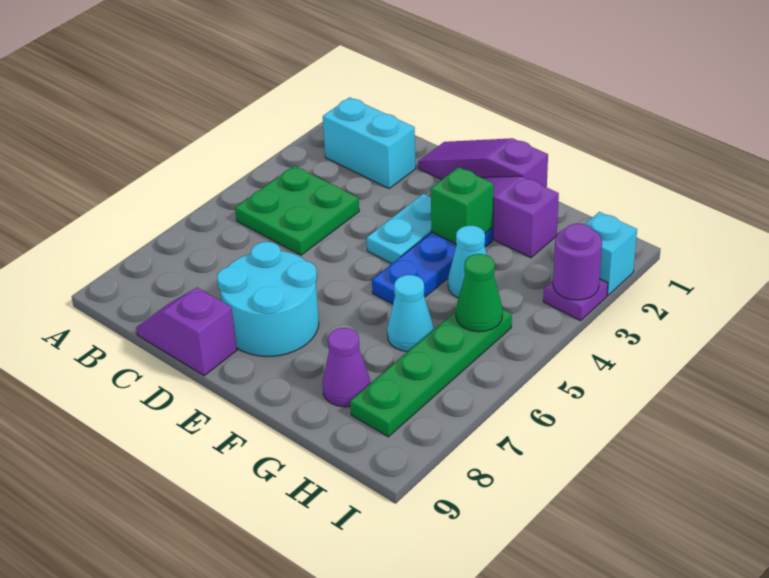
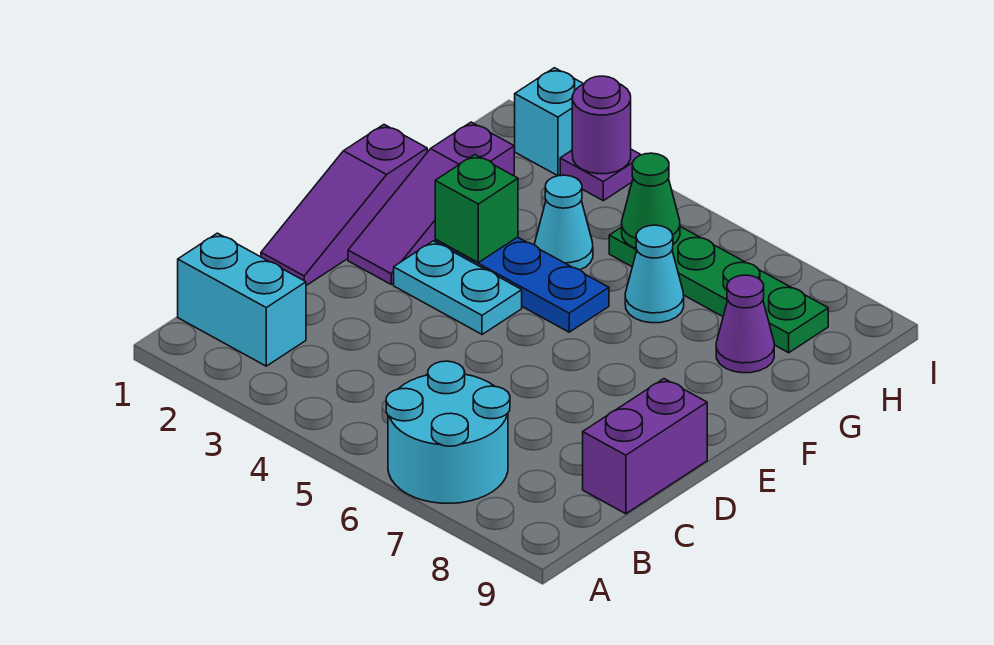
cyan 1x2 brick [323,97,416,188] -> cyan 1x2 brick turned to [178,233,306,366]
green 2x2 plate [235,166,359,255] -> none
purple 1x2 slope [136,288,237,376] -> purple 1x2 brick [583,379,707,514]
cyan 2x2 round brick [217,242,319,357] -> cyan 2x2 round brick moved to [386,361,510,503]

